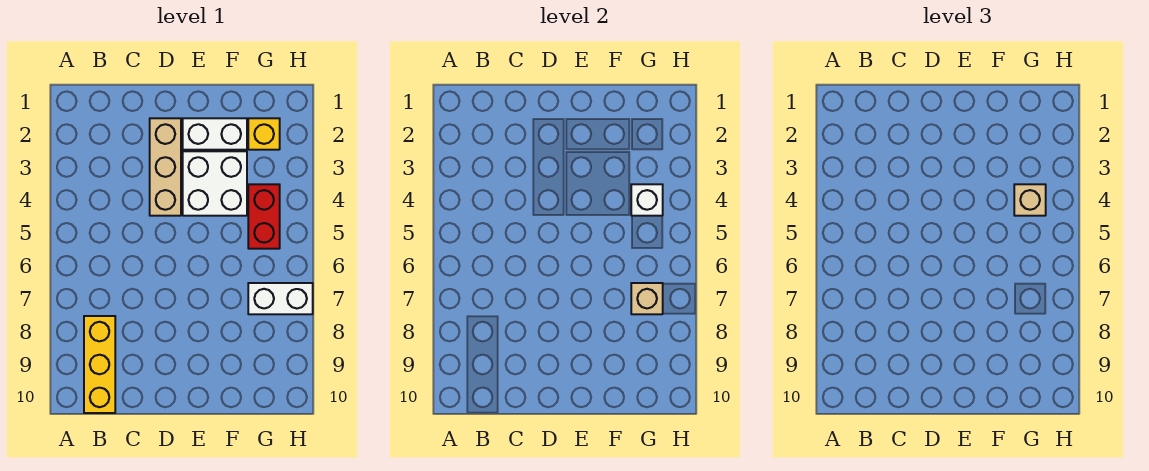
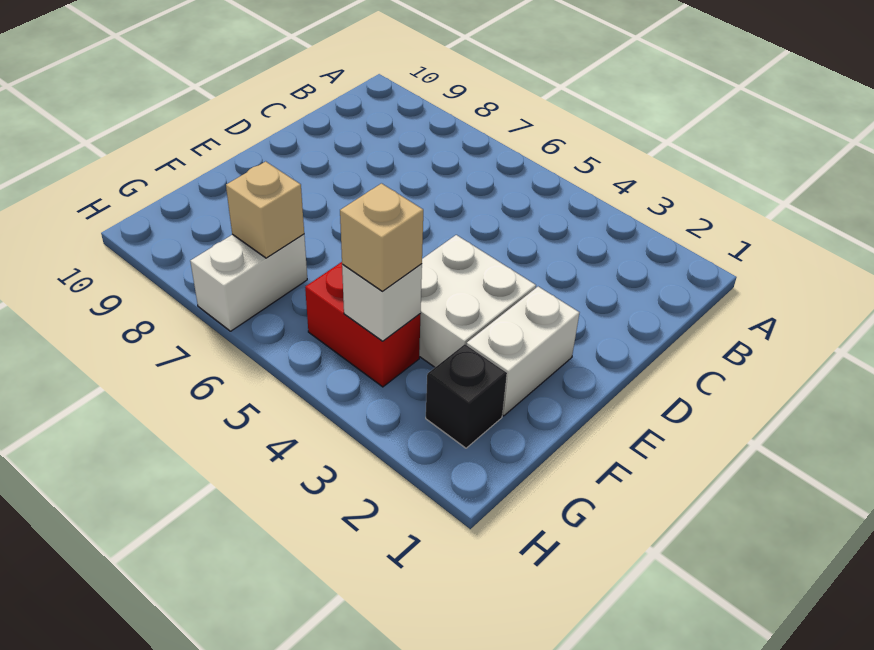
yellow 1x3 brick [84,316,115,413] -> none
tan 1x3 brick [150,118,181,216] -> none
yellow 1x1 brick [248,118,280,150] -> black 1x1 brick [426,344,507,448]

